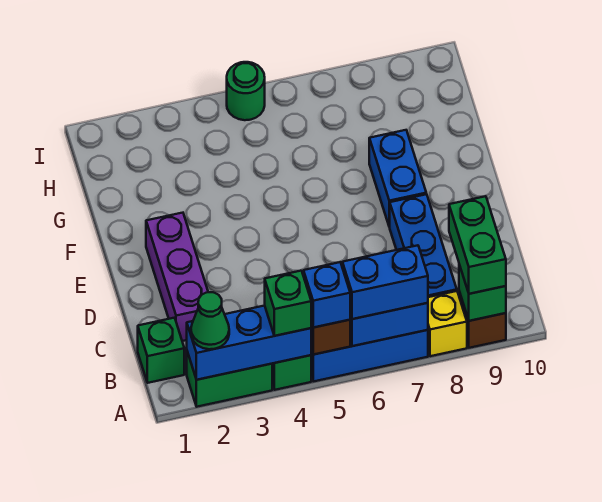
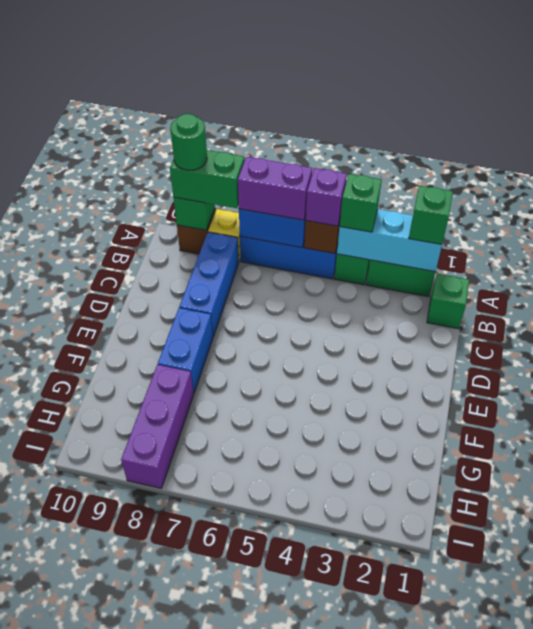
blue 1x3 brick [187,306,311,380] -> cyan 1x3 brick [337,209,442,272]
green 1x1 cone [191,292,229,349] -> green 1x1 brick [409,186,453,244]
blue 1x1 brick [304,262,350,327] -> purple 1x1 brick [306,168,347,226]
blue 1x2 brick [342,245,428,319] -> purple 1x2 brick [238,157,312,220]
green 1x2 brick [449,196,506,294] -> green 1x2 brick turned to [170,150,245,208]
purple 1x3 brick [146,213,208,341] -> purple 1x3 brick moved to [121,365,194,488]
green 1x1 round brick [227,62,265,120] -> green 1x1 round brick moved to [170,114,207,170]

